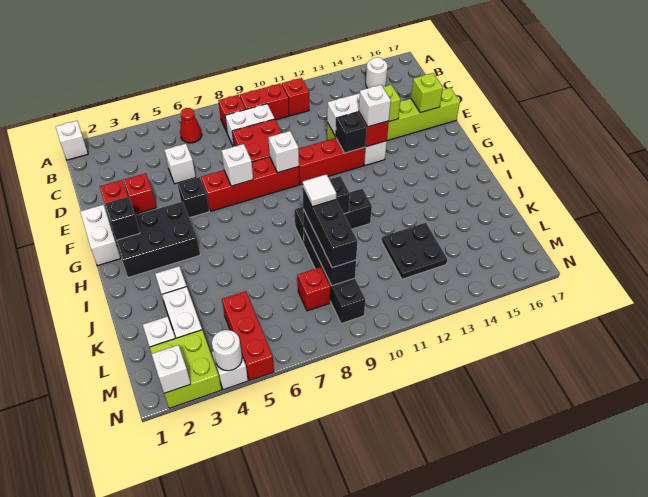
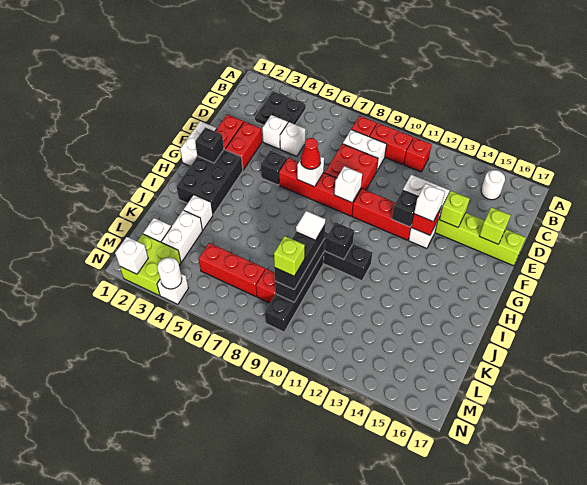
white 1x1 brick [56,121,88,160] -> white 1x1 brick moved to [262,115,288,149]
red 1x1 cone [180,108,202,143] -> red 1x1 cone moved to [301,138,321,169]
red 1x1 brick [124,173,156,214] -> red 1x2 brick [225,122,262,170]
black 2x3 brick [116,202,200,278] -> black 2x3 brick turned to [176,150,243,215]
black 2x2 plate [382,223,447,279] -> black 2x2 plate moved to [255,92,306,125]
red 1x3 brick [222,291,274,381] -> red 1x3 brick turned to [199,243,265,297]
none -> lime 1x1 brick [274,236,305,276]

